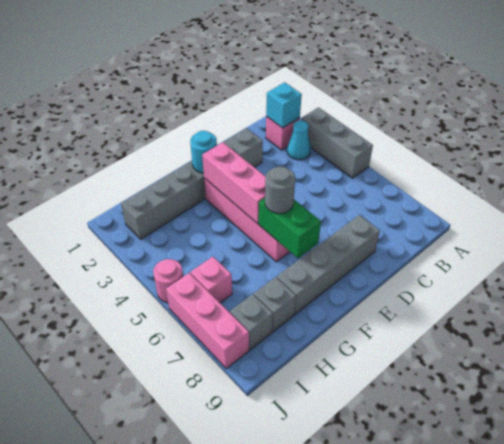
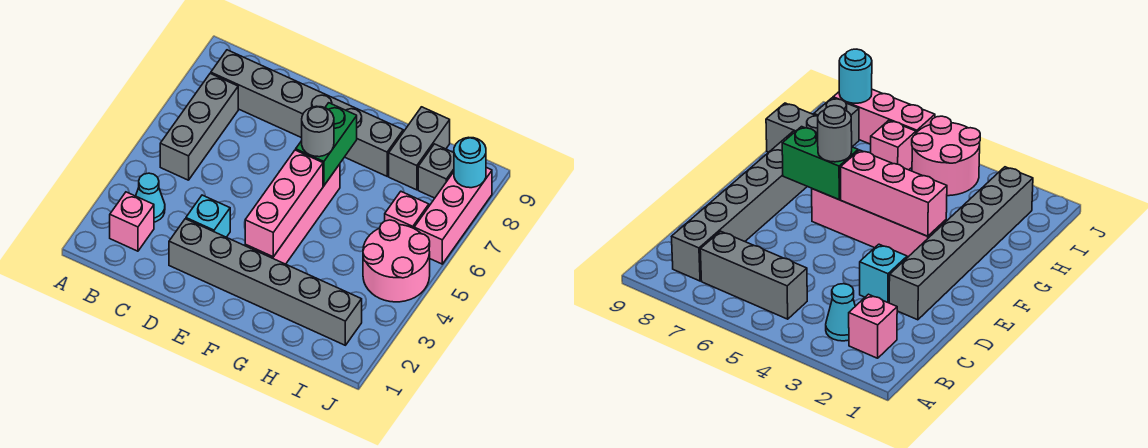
grey 1x3 brick [301,107,373,178] -> grey 1x3 brick moved to [160,73,238,180]
cyan 1x1 brick [266,82,302,128] -> cyan 1x1 brick moved to [186,195,230,237]
grey 1x4 brick [277,215,380,314] -> grey 1x6 brick [211,50,403,176]
cyan 1x1 round brick [190,131,217,173] -> cyan 1x1 round brick moved to [454,137,486,188]
grey 1x1 brick [254,277,296,331] -> grey 1x2 brick [389,107,450,190]
pink 1x1 round brick [153,259,183,303] -> pink 2x2 round brick [363,220,430,302]

